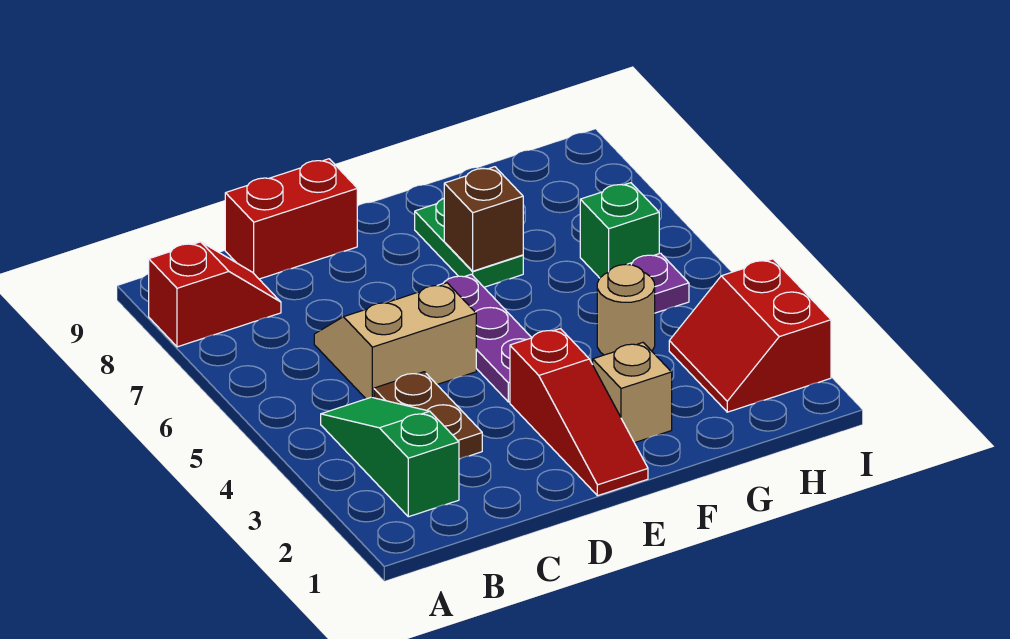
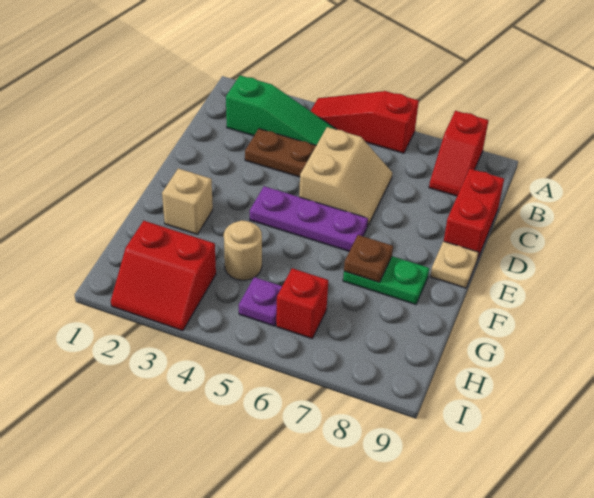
red 1x3 slope [510,329,648,496] -> red 1x3 slope moved to [311,91,419,153]
none -> tan 1x1 plate [430,241,479,288]
brown 1x1 brick [444,167,523,271] -> brown 1x1 plate [344,235,393,282]
red 2x2 slope [669,259,831,412] -> red 2x2 slope turned to [111,221,216,331]
green 1x1 brick [580,183,659,278] -> red 1x1 brick [276,268,328,339]

